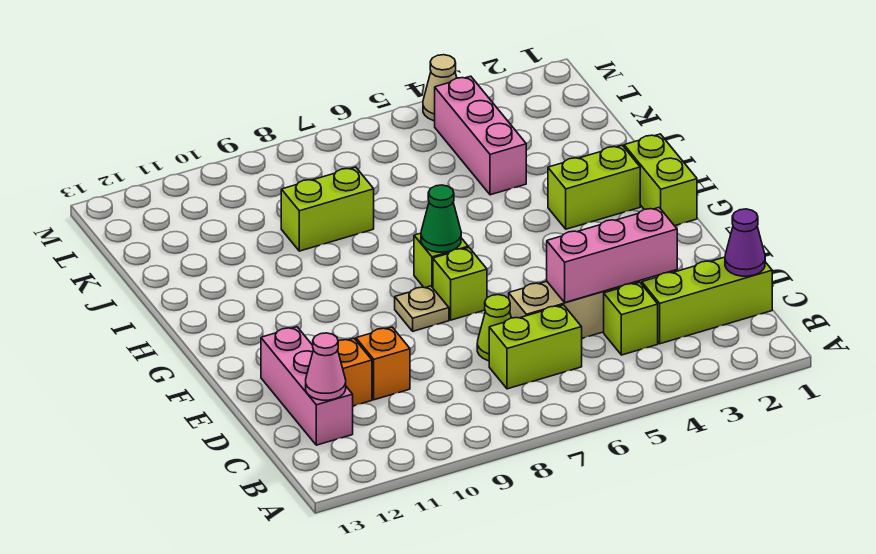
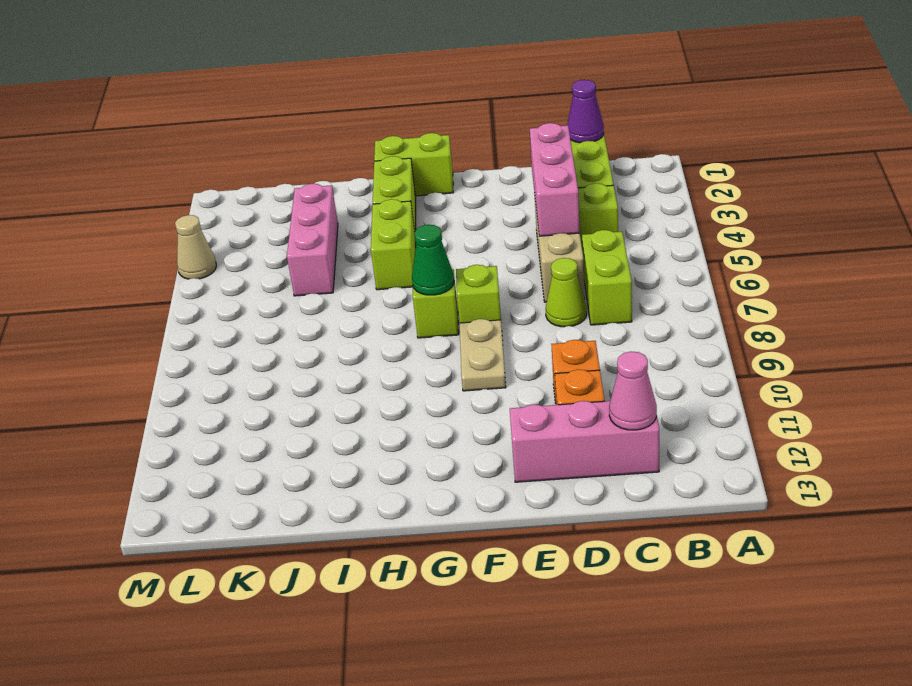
tan 1x1 plate [395,286,449,331] -> tan 1x2 plate [460,319,506,391]
pink 1x3 brick [435,76,526,195] -> pink 1x3 brick turned to [287,184,338,296]
lime 1x2 brick [281,167,374,251] -> lime 1x2 brick moved to [371,199,416,290]

